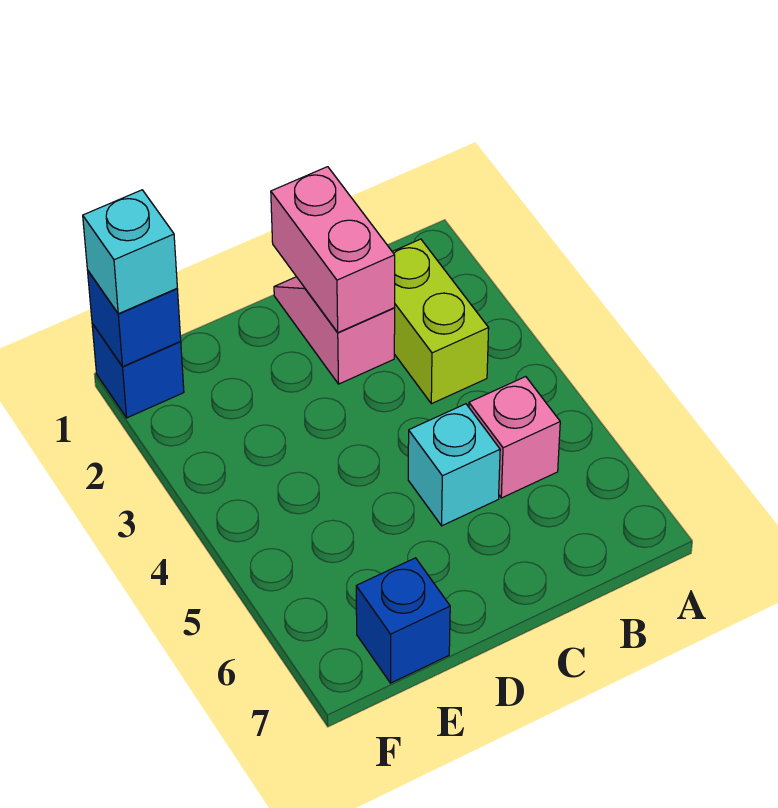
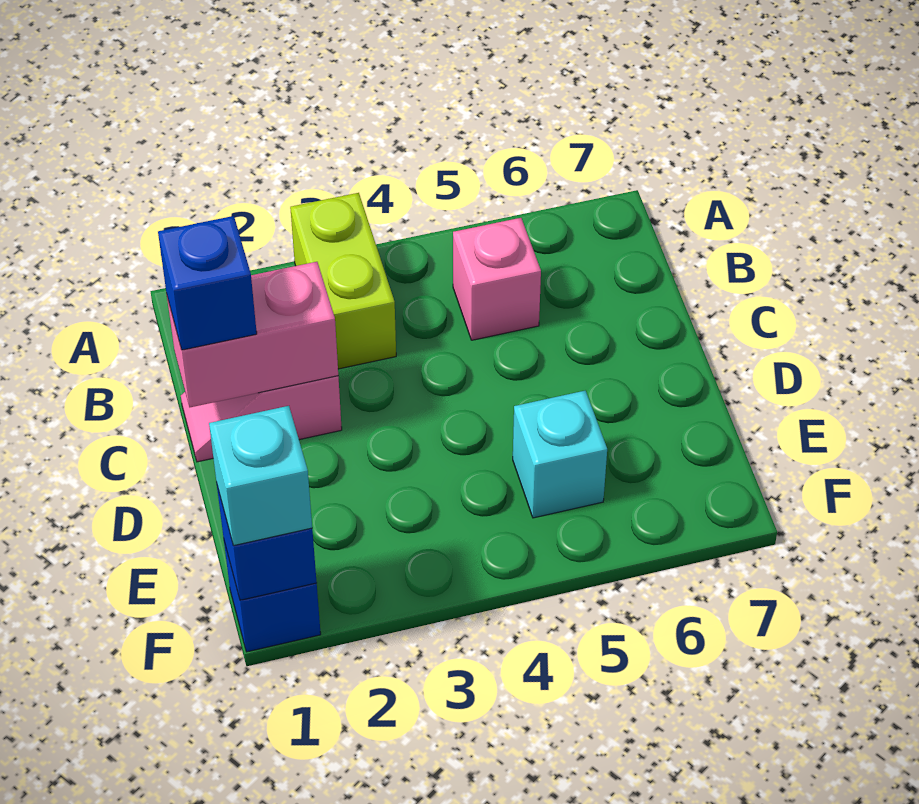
lime 1x2 brick [392,239,489,404] -> lime 1x2 brick turned to [290,193,396,369]
cyan 1x1 brick [408,404,500,526] -> cyan 1x1 brick moved to [513,391,607,518]
blue 1x1 brick [356,558,450,683] -> blue 1x1 brick moved to [158,216,257,350]

